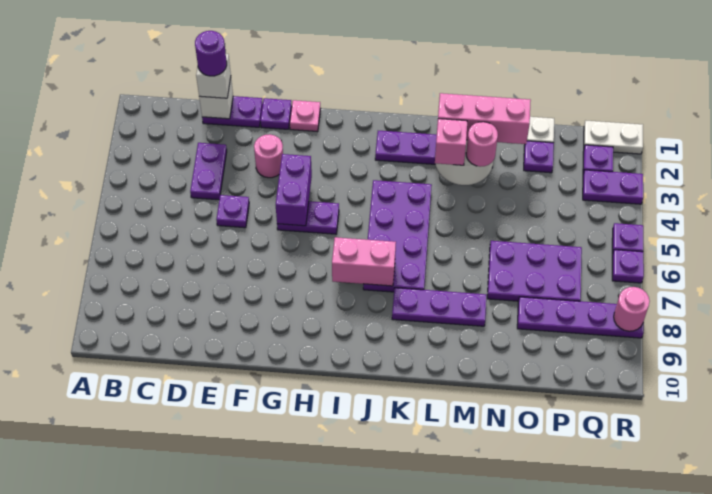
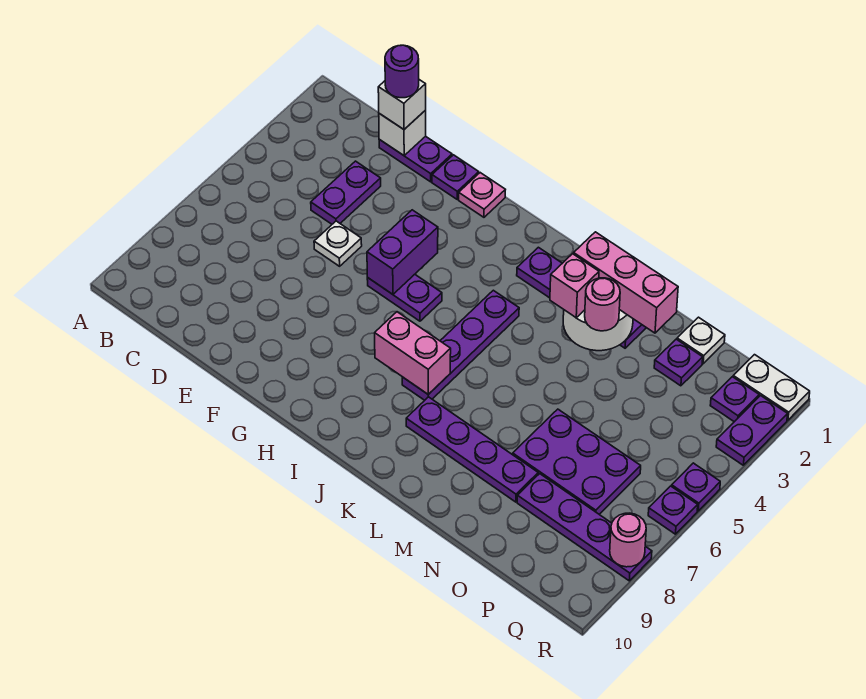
purple 1x1 plate [216,195,249,228] -> white 1x1 plate [314,221,362,266]
pink 1x1 round brick [254,134,283,178] -> none
purple 2x4 plate [363,180,432,292] -> purple 1x4 plate [402,290,519,400]
purple 1x3 plate [392,288,486,326] -> purple 1x4 plate [406,397,538,502]
purple 1x2 plate [583,170,643,204] -> purple 1x2 plate turned to [716,396,788,465]

